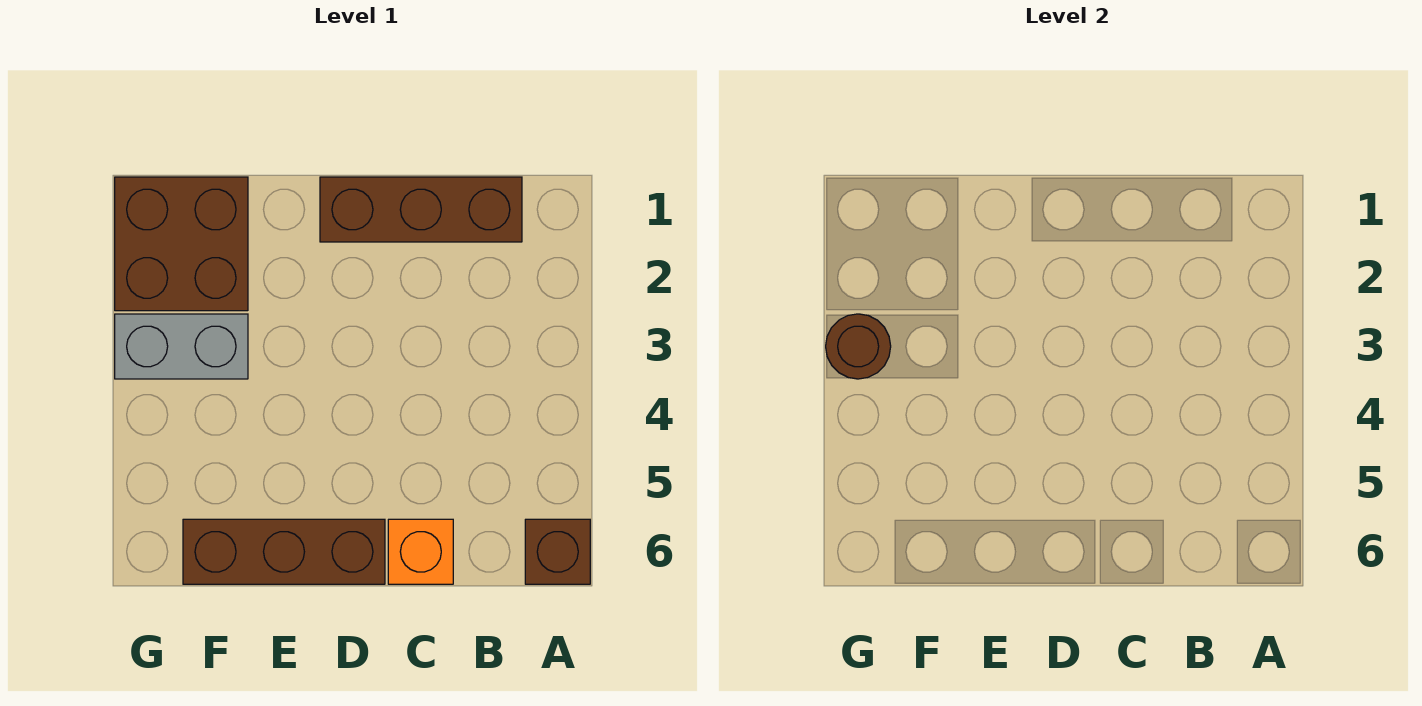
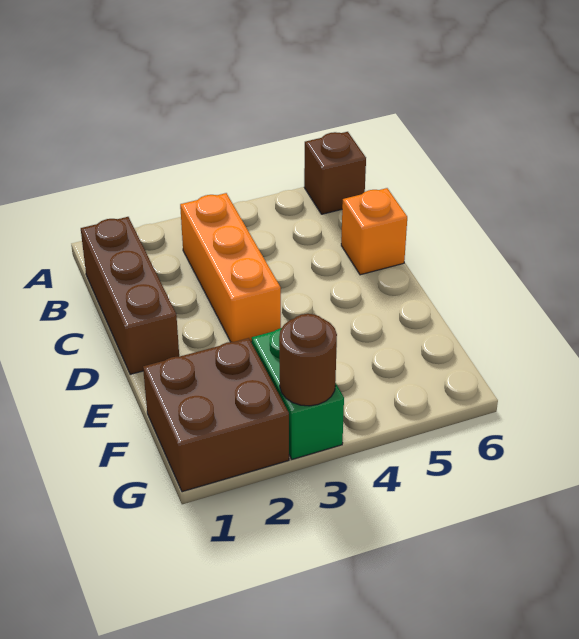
none -> orange 1x3 brick [180,193,281,342]
brown 1x3 brick [183,519,385,584] -> none
grey 1x2 brick [115,314,248,379] -> green 1x2 brick [252,328,344,459]

